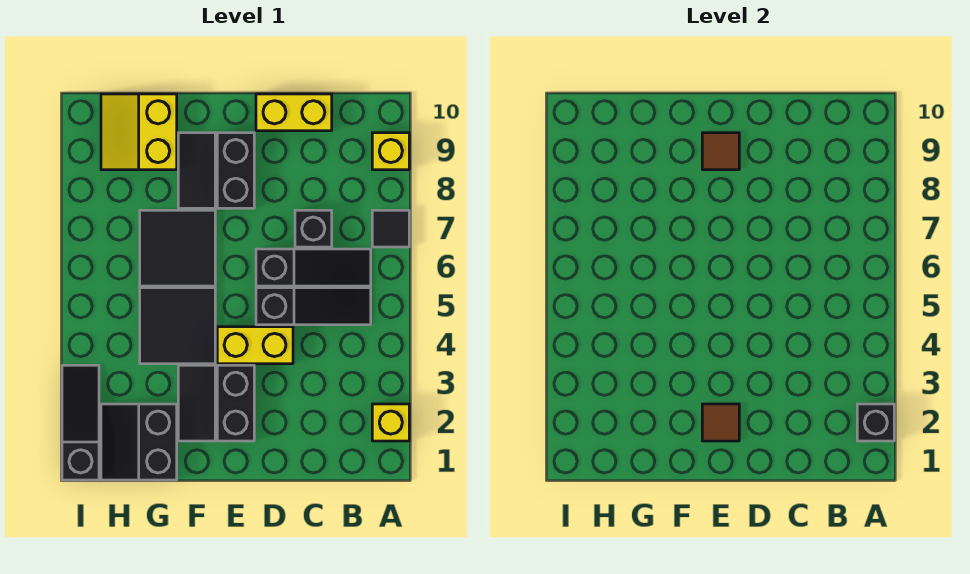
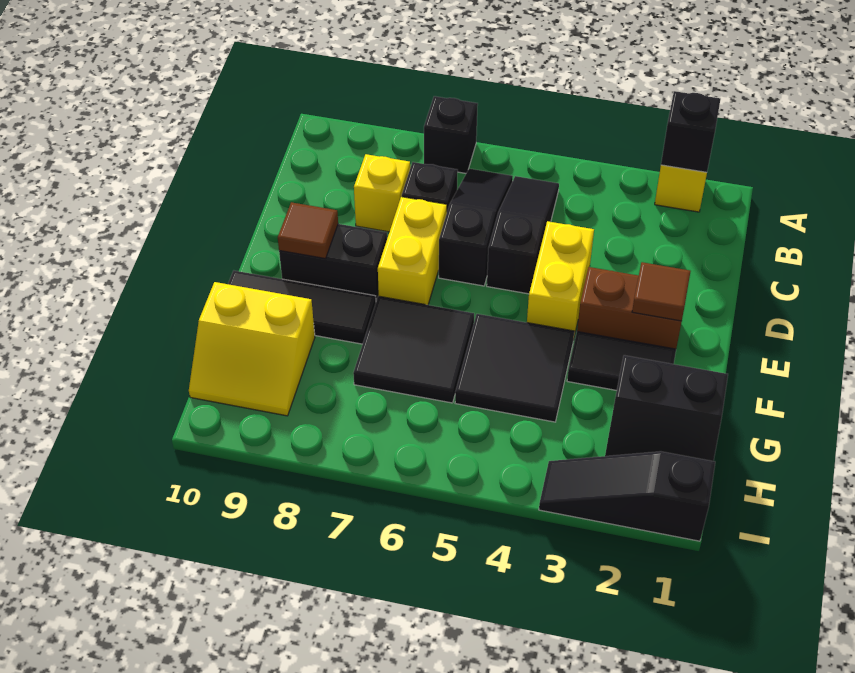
black 1x1 tile [372,210,409,247] -> black 1x1 brick [424,96,478,173]
yellow 1x1 brick [372,133,409,170] -> yellow 1x1 brick moved to [354,154,410,232]
yellow 1x2 brick [256,94,332,131] -> yellow 1x2 brick moved to [378,197,447,305]
black 1x2 brick [217,365,254,441] -> brown 1x2 brick [577,267,682,349]
black 1x2 tile [178,133,215,208] -> black 1x3 tile [228,271,376,344]

